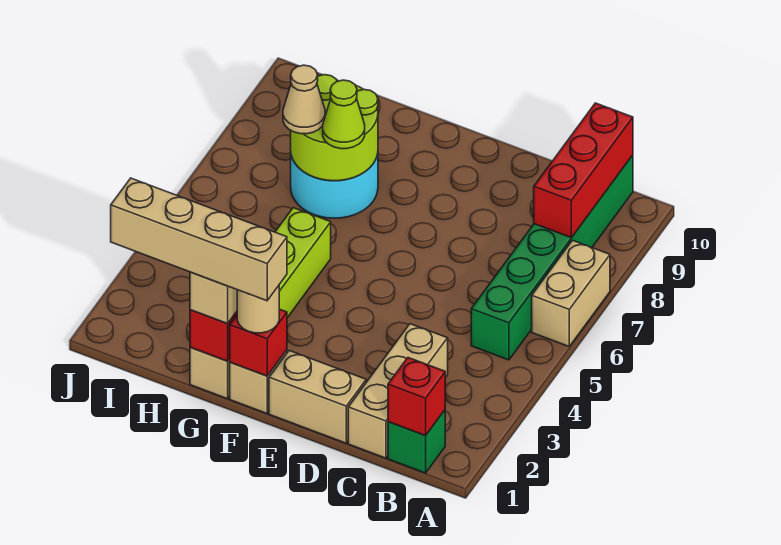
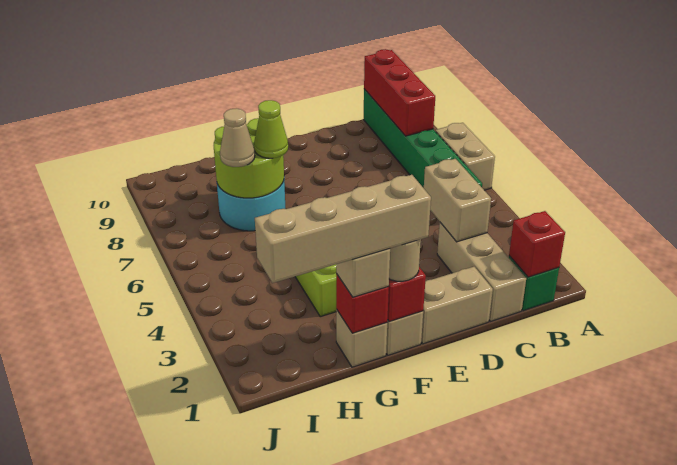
none -> tan 1x2 brick [424,159,491,242]

